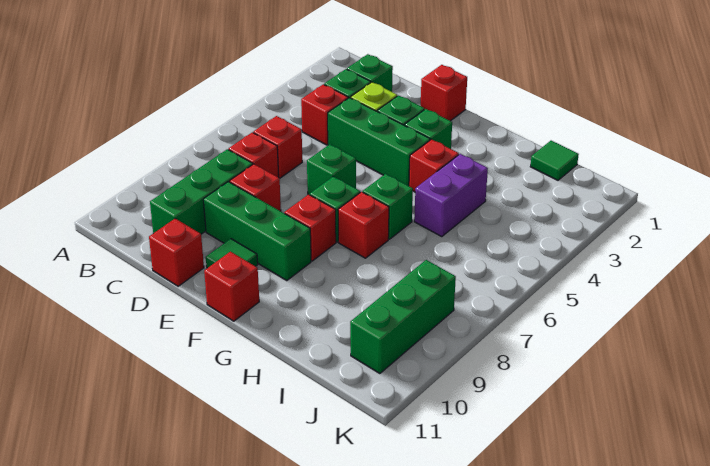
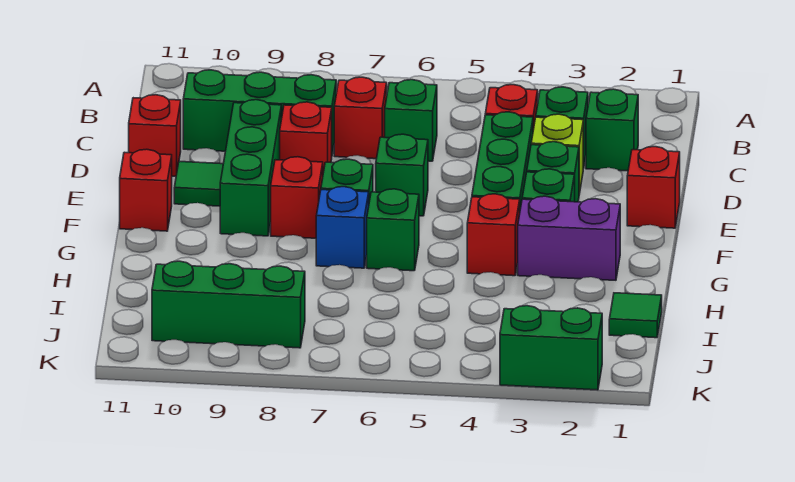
red 1x1 brick [253,116,302,178] -> green 1x1 brick [385,80,437,161]
red 1x1 brick [338,192,389,258] -> blue 1x1 brick [316,187,369,268]
purple 1x2 brick [414,154,488,237] -> purple 1x2 brick moved to [518,196,620,280]
none -> green 1x2 brick [500,306,602,390]

